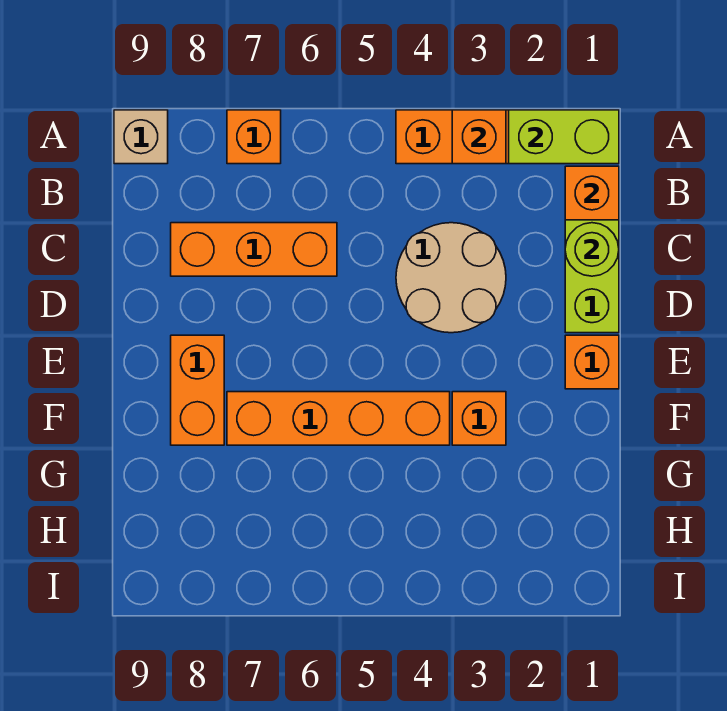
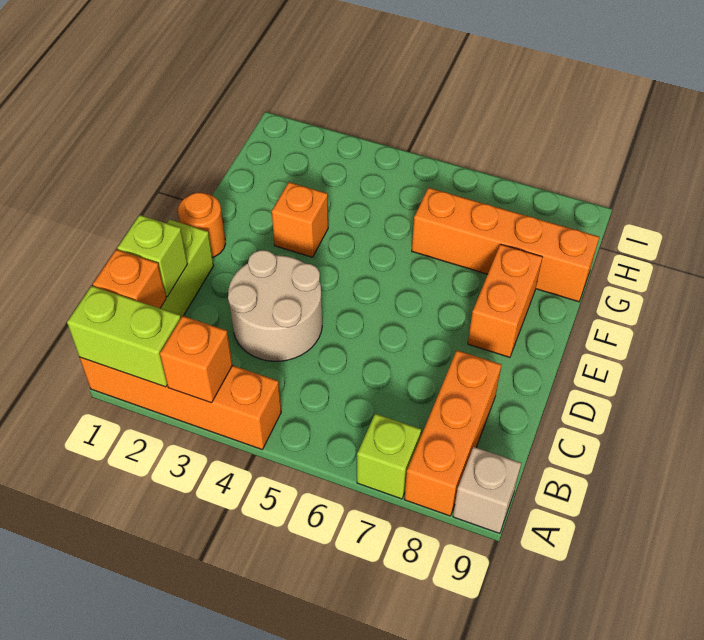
orange 1x1 brick [227,110,281,164] -> lime 1x1 brick [357,414,421,499]
lime 1x1 round brick [565,223,619,276] -> lime 1x1 brick [117,215,188,297]
orange 1x3 brick [171,223,337,276] -> orange 1x3 brick turned to [404,350,501,516]
orange 1x1 brick [565,335,619,389] -> orange 1x1 round brick [178,193,225,258]
orange 1x4 brick [227,392,450,445] -> orange 1x4 brick moved to [412,188,599,302]

